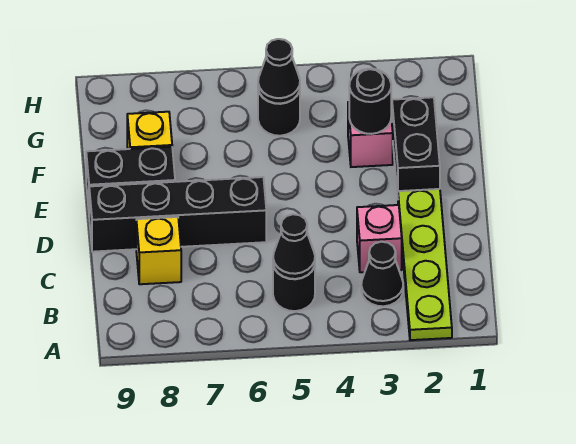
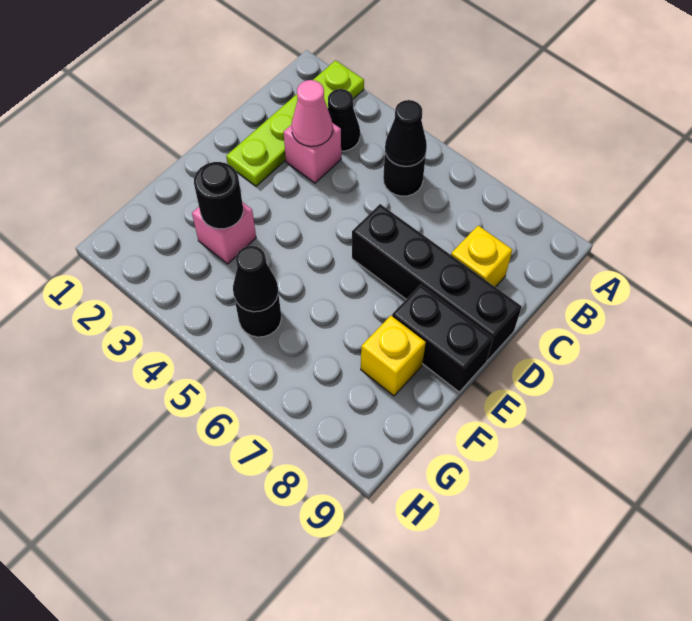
none -> pink 1x1 cone [292,80,333,146]
black 1x2 brick [392,97,440,196] -> none

